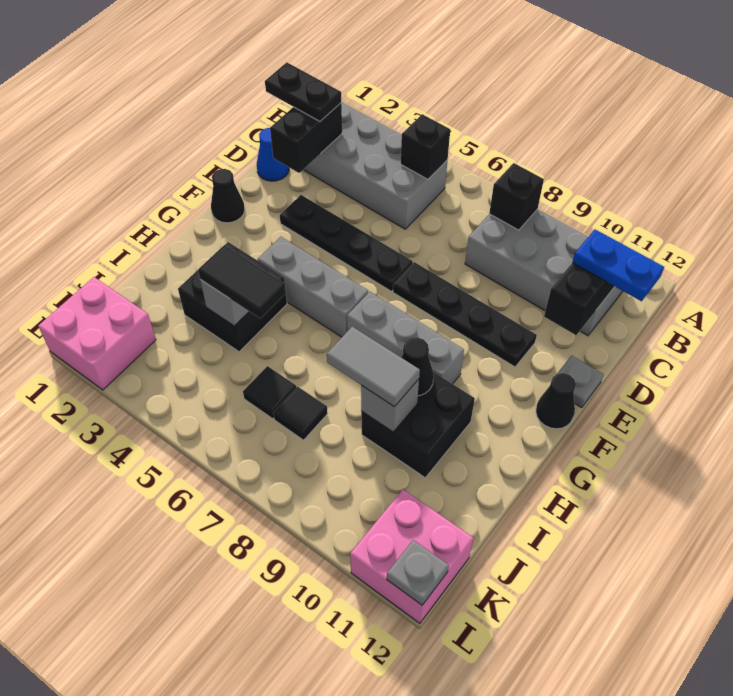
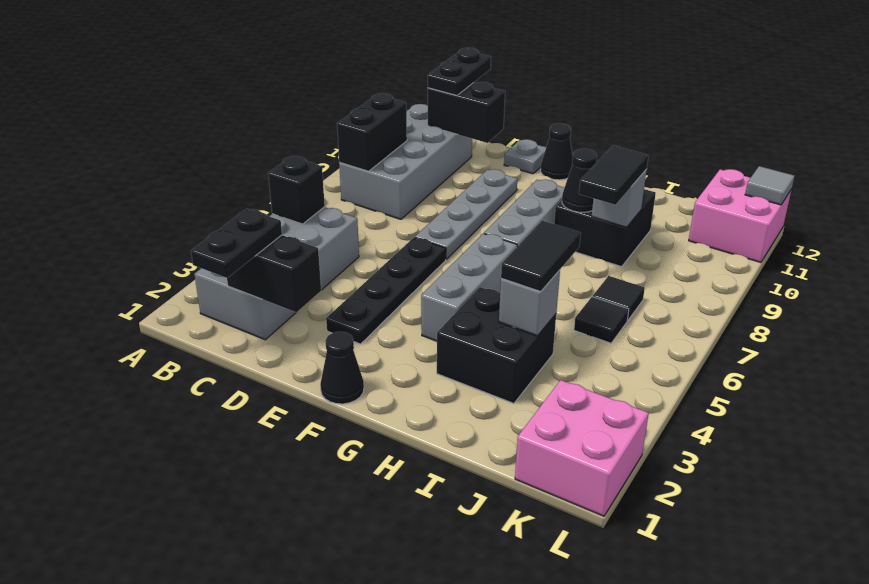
black 1x1 brick [489,163,544,230] -> black 1x2 brick [337,93,407,171]
blue 1x2 plate [572,230,664,301] -> black 1x2 plate [428,48,491,95]
blue 1x1 cone [257,128,289,181] -> none
black 1x4 plate [393,262,537,367] -> grey 1x4 plate [415,169,517,259]
grey 1x2 tile [327,327,420,407] -> black 1x2 tile [579,146,648,205]
grey 1x1 plate [387,540,449,605] -> grey 1x1 tile [745,166,795,205]

